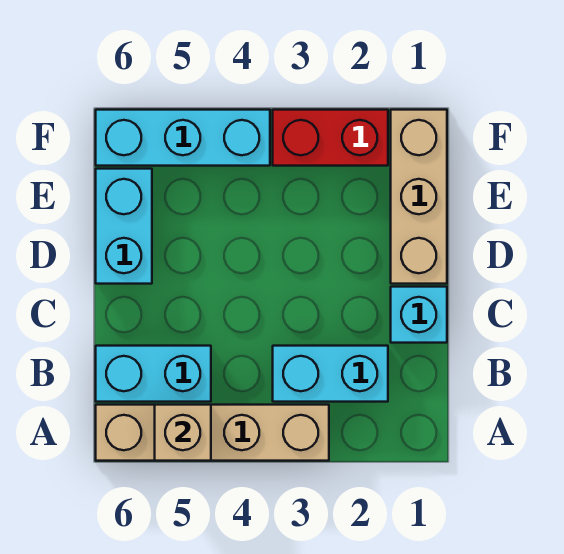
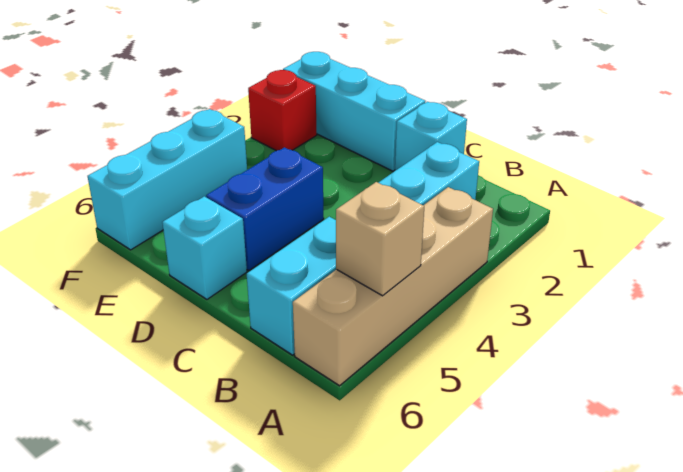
tan 1x3 brick [391,110,447,284] -> cyan 1x3 brick [283,52,425,171]
none -> blue 1x2 brick [206,147,324,271]
cyan 1x2 brick [96,169,152,284] -> cyan 1x1 brick [162,196,247,299]
red 1x2 brick [273,110,388,166] -> red 1x1 brick [248,70,317,151]

